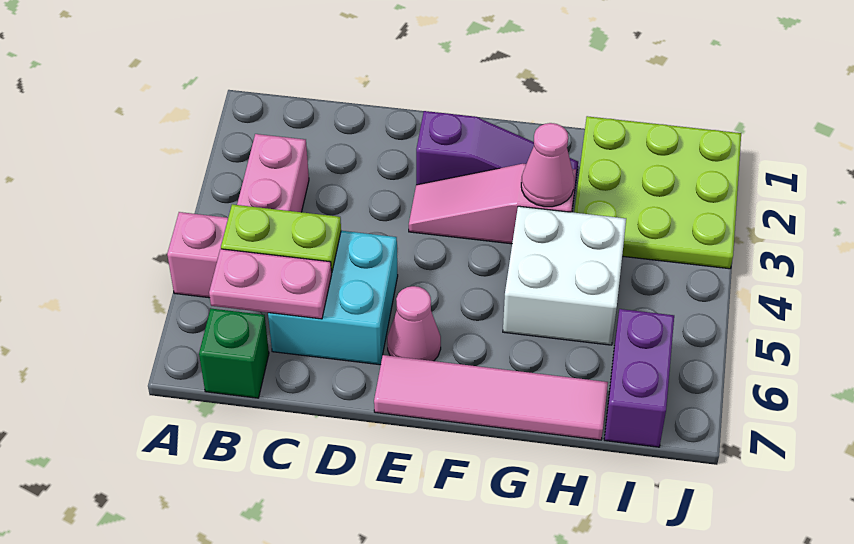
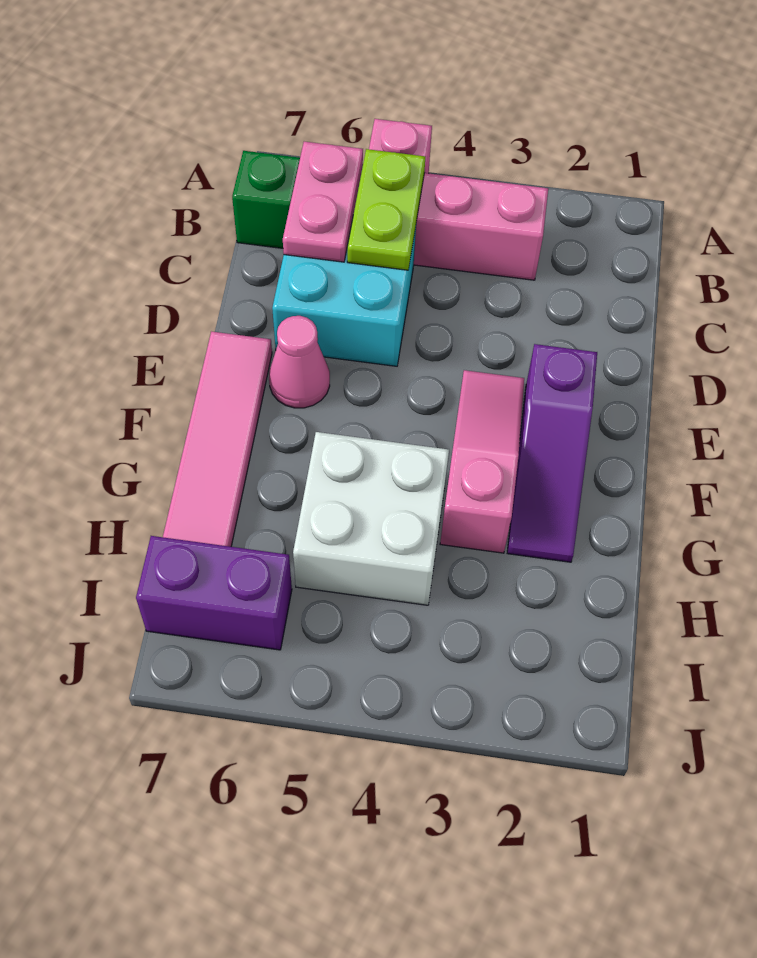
pink 1x1 cone [521,123,574,207] -> none
lime 3x3 plate [574,116,741,269] -> none

